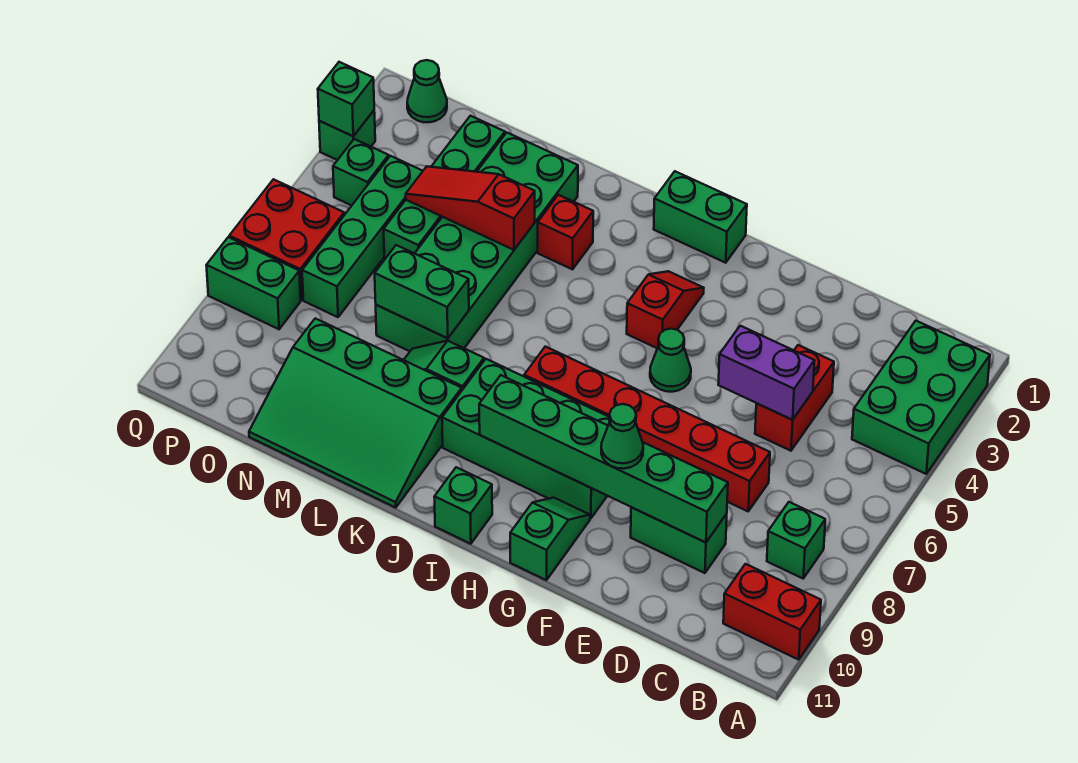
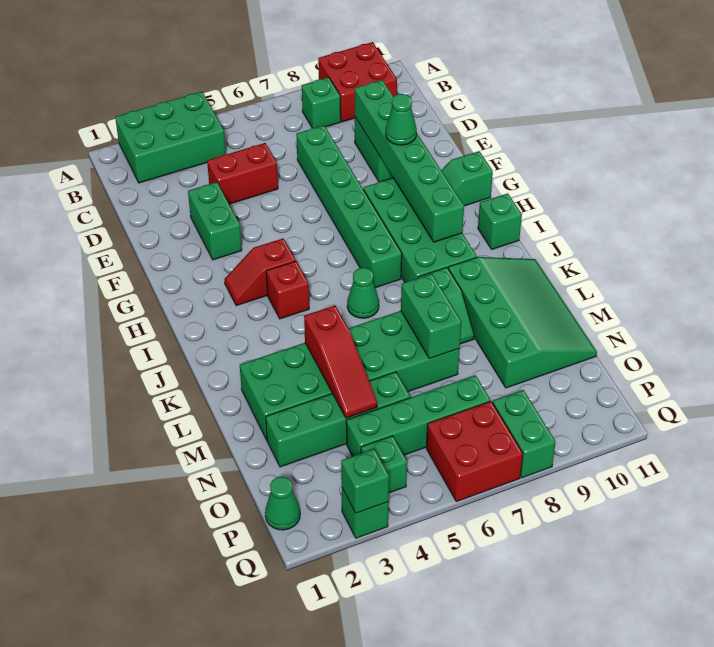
red 1x2 brick [723,564,821,660] -> red 2x2 brick [318,42,397,122]
purple 1x2 brick [718,326,815,420] -> none
red 1x6 brick [524,347,770,511] -> green 1x6 brick [296,125,402,288]
green 1x1 cone [650,329,691,392] -> green 1x1 cone moved to [347,268,379,318]
green 1x2 brick [654,171,747,263] -> green 1x2 brick moved to [188,182,242,260]
red 1x1 brick [538,195,593,269] -> red 1x1 brick moved to [266,261,309,319]

